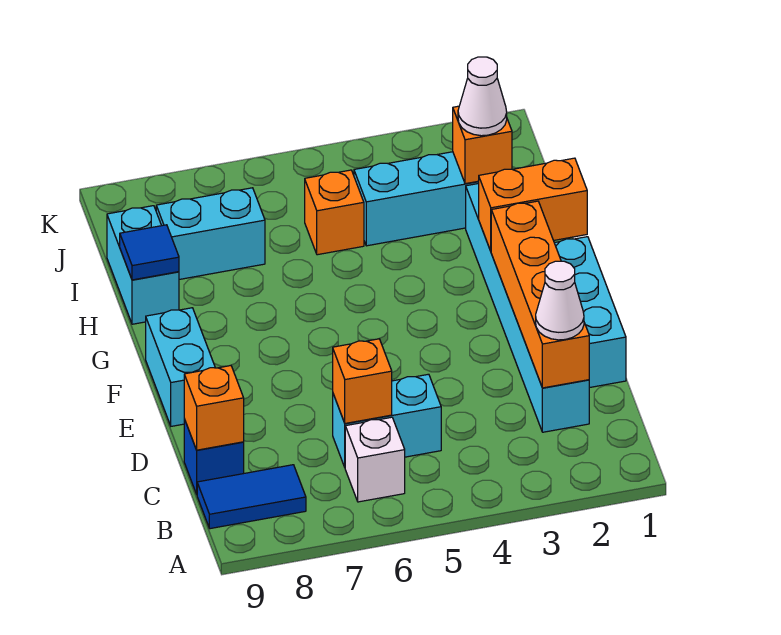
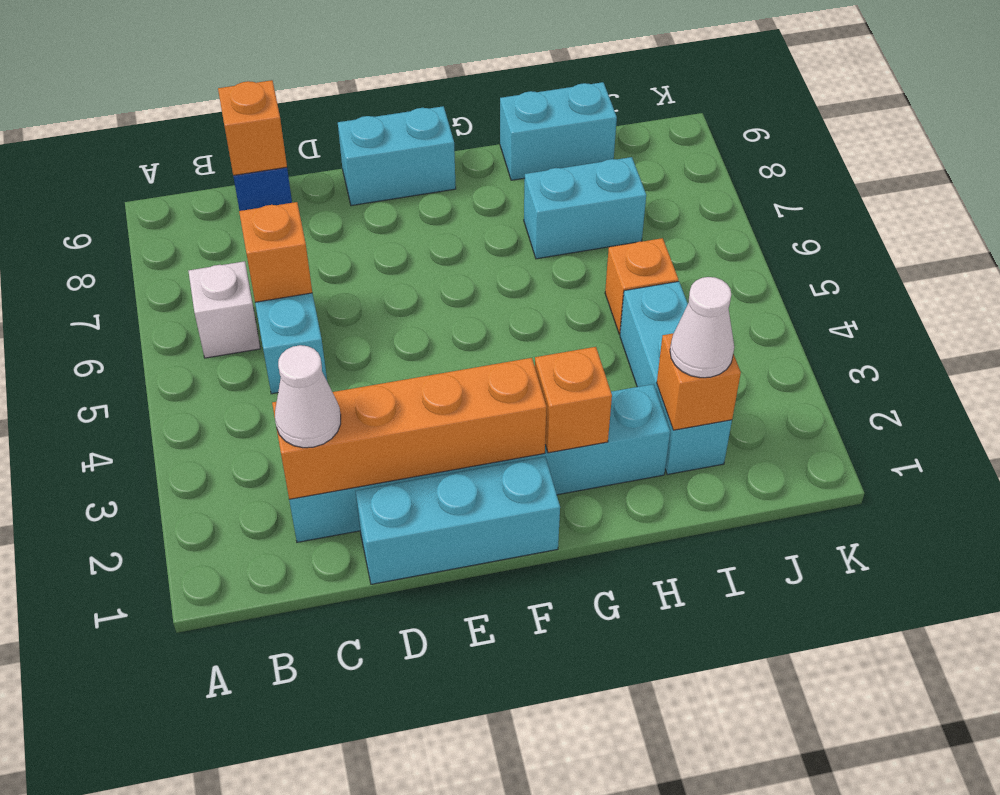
blue 1x2 tile [197,465,306,529] -> none
orange 1x2 brick [478,158,587,251] -> orange 1x1 brick [535,347,612,453]
blue 1x1 tile [120,225,179,280] -> none
cyan 1x2 brick [156,188,265,280] -> cyan 1x2 brick turned to [524,157,646,259]

